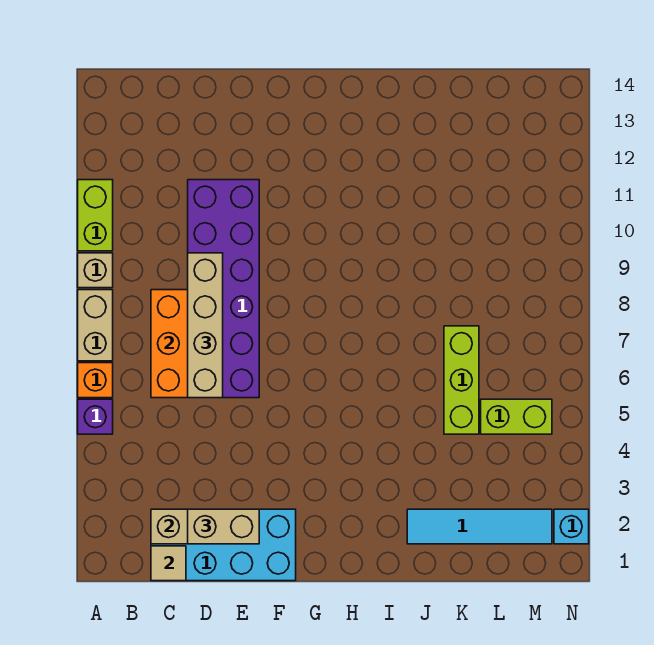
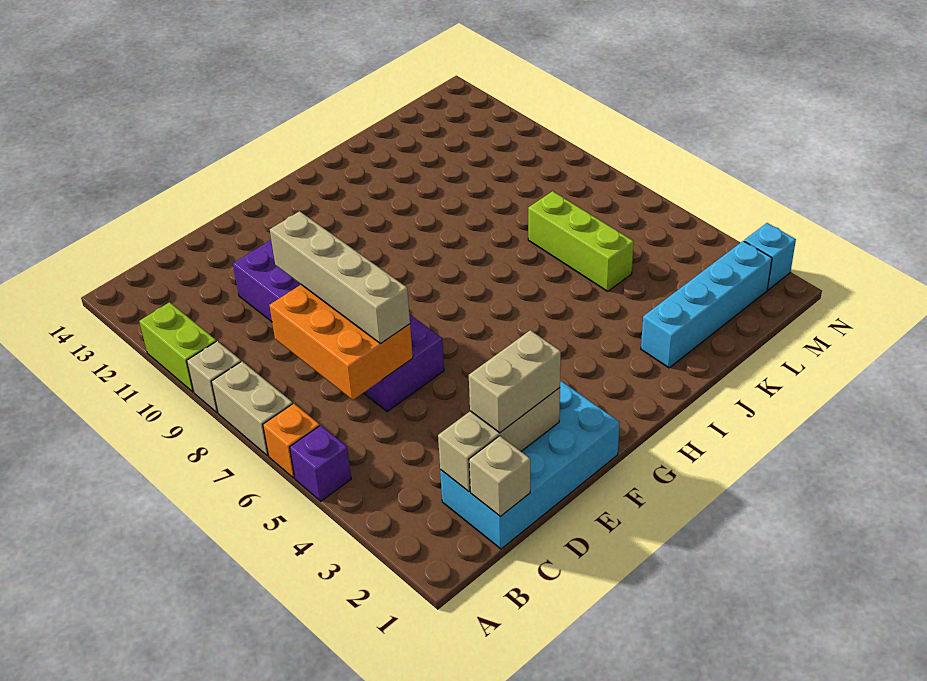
tan 1x1 tile [151,546,186,581] -> tan 1x1 brick [469,436,530,517]
cyan 1x4 tile [407,509,552,544] -> cyan 1x4 brick [641,241,772,368]
lime 1x2 brick [481,399,552,434] -> none

